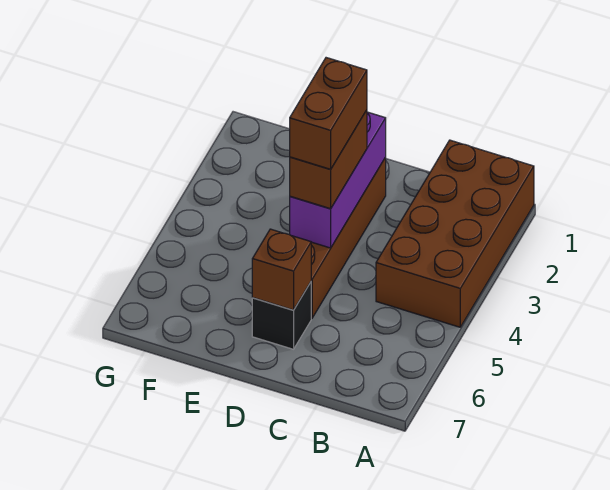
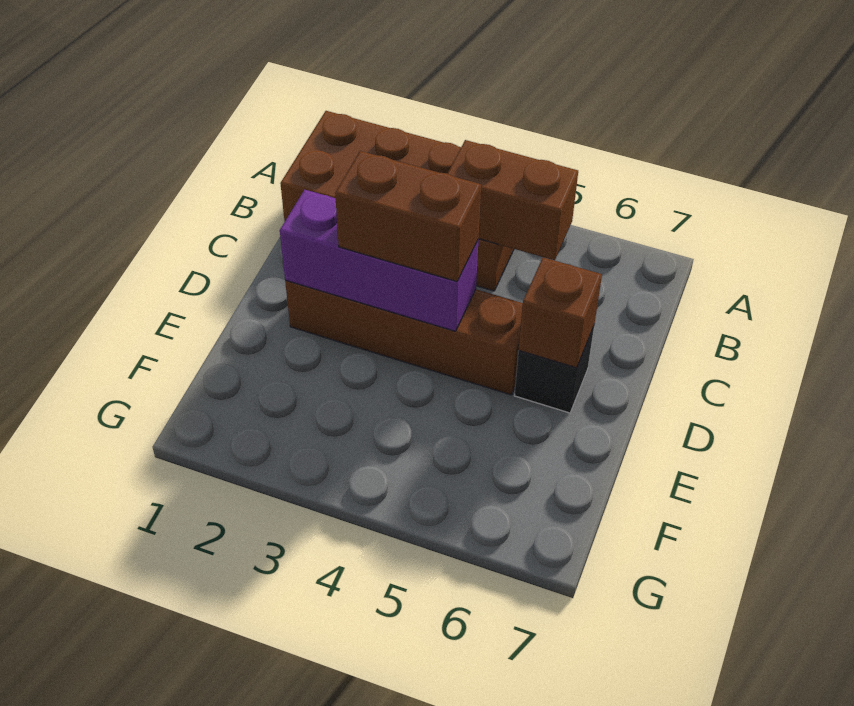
brown 1x2 brick [290,58,367,169] -> brown 1x2 brick moved to [448,140,578,260]

